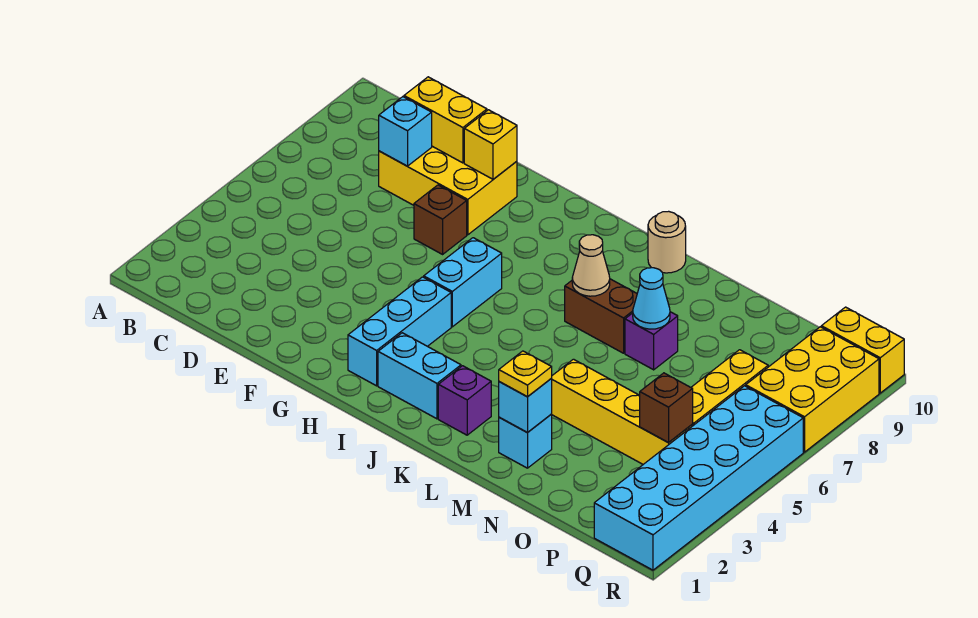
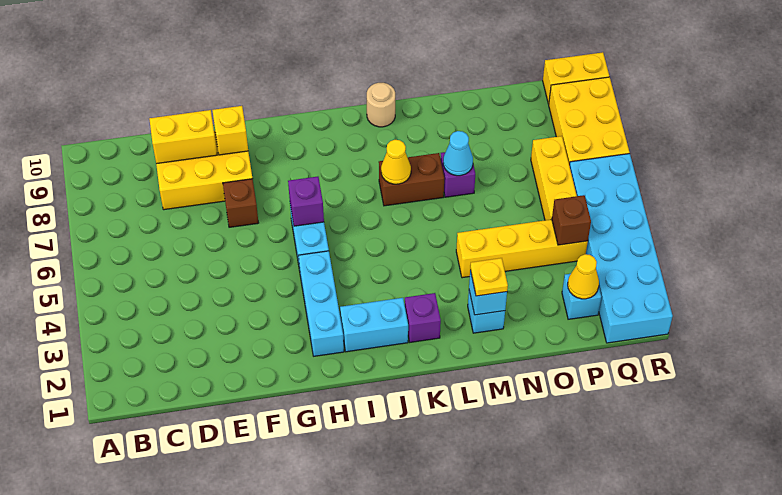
cyan 1x1 brick [379,97,432,166] -> cyan 1x1 brick moved to [562,274,601,319]
none -> purple 1x1 brick [288,177,324,226]
tan 1x1 cone [572,235,610,296] -> yellow 1x1 cone [381,140,411,184]
none -> yellow 1x1 cone [568,254,599,299]

